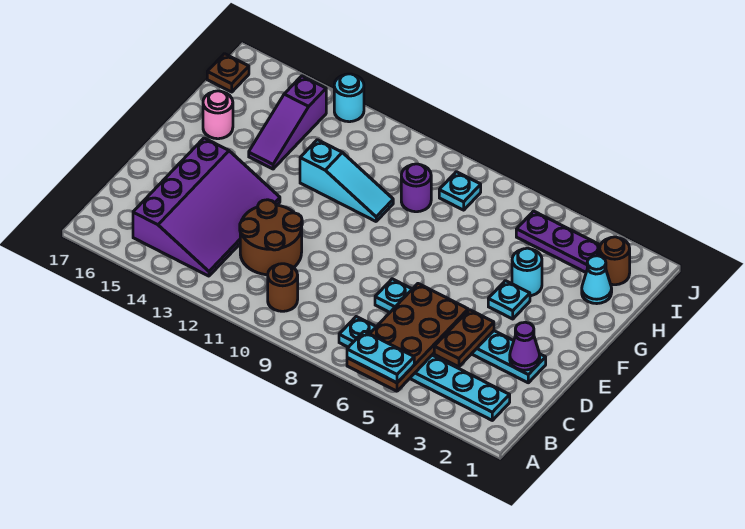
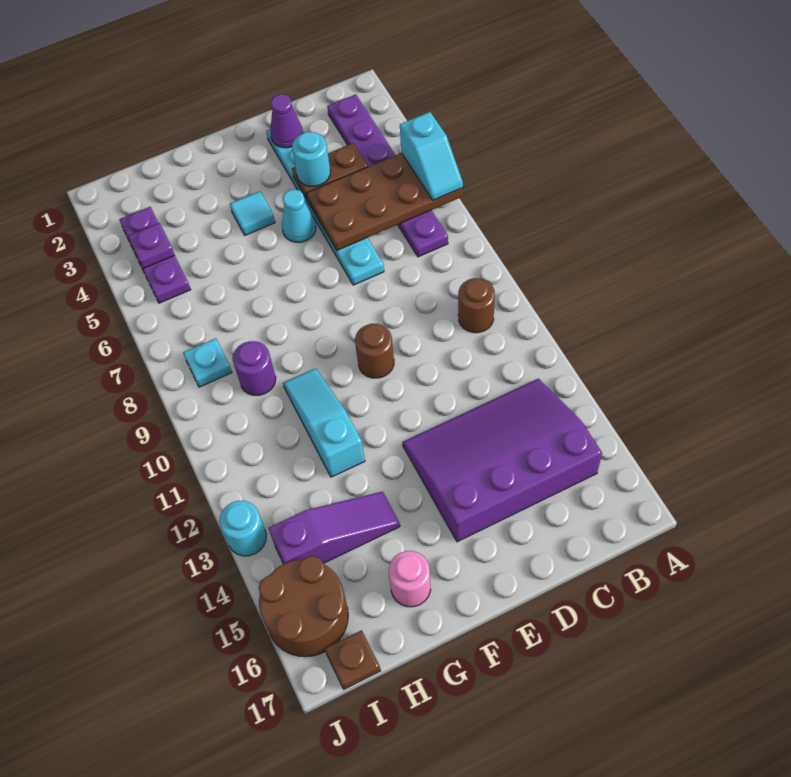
cyan 1x2 plate [347,331,414,383] -> cyan 1x2 slope [400,112,463,200]
cyan 1x6 plate [339,317,510,420] -> purple 1x6 plate [327,94,448,257]
brown 2x2 round brick [240,200,302,275] -> brown 2x2 round brick moved to [259,556,348,657]
cyan 1x1 plate [488,281,530,319] -> cyan 1x1 tile [230,191,275,235]
cyan 1x1 round brick [512,248,542,296] -> cyan 1x1 round brick moved to [292,132,330,186]
cyan 1x1 cone [582,256,612,304] -> cyan 1x1 cone moved to [282,189,316,242]
brown 1x1 round brick [600,237,630,285] -> brown 1x1 round brick moved to [355,324,394,378]
none -> purple 1x1 plate [128,223,175,269]

